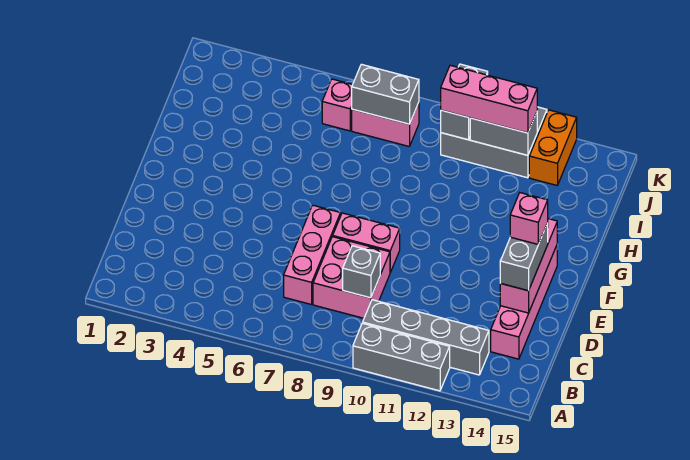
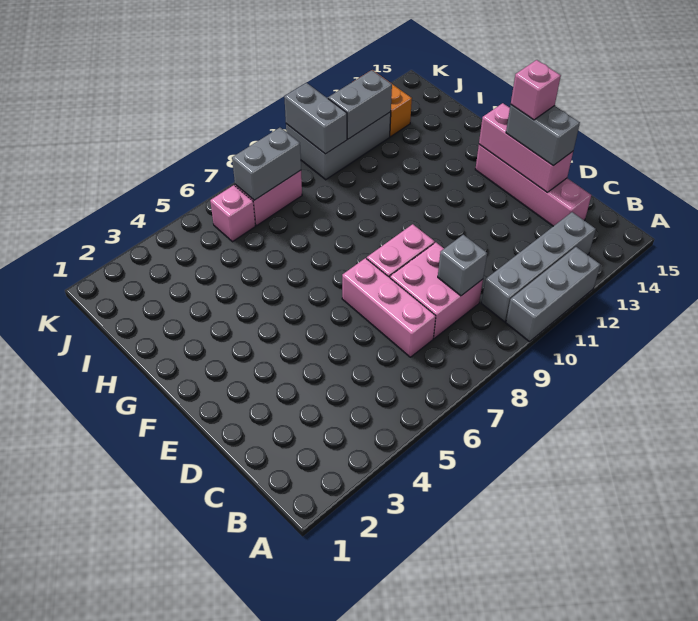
pink 1x3 brick [441,65,537,133] -> none

